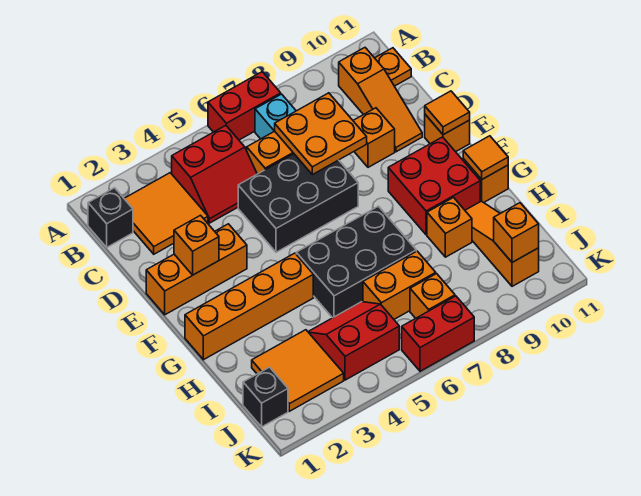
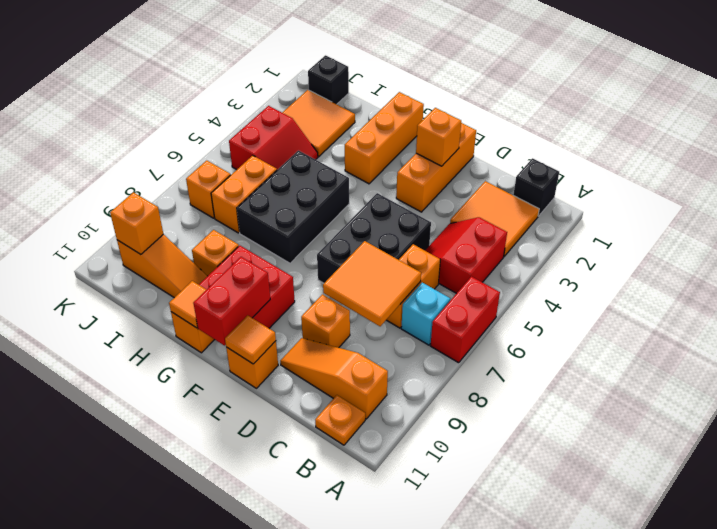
orange 2x2 plate [275,93,367,175] -> orange 2x2 tile [323,241,421,326]
orange 1x4 brick [185,253,313,360] -> orange 1x3 brick [345,92,424,184]
red 1x2 brick [402,296,474,371] -> red 1x2 brick moved to [193,257,270,345]

